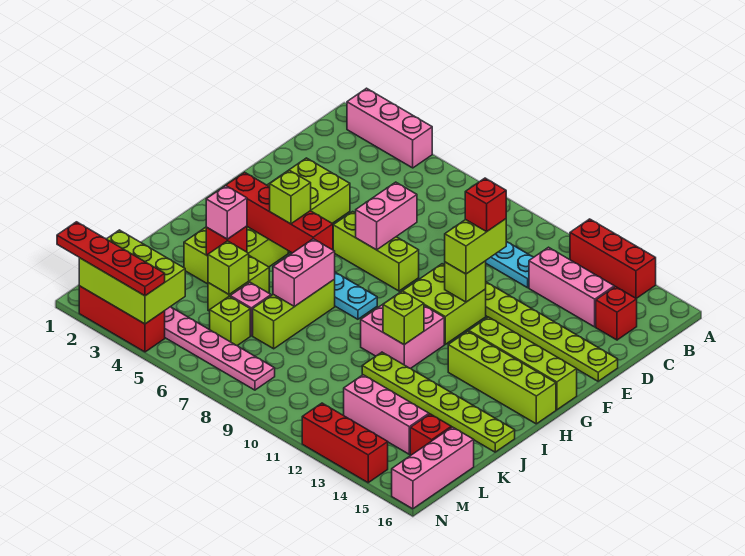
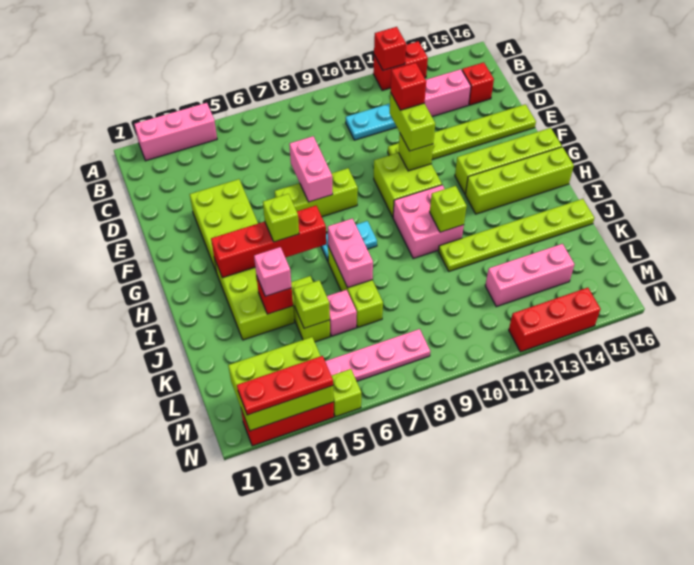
red 1x3 brick [570,219,656,299] -> red 1x2 brick [373,41,428,90]
lime 1x1 brick [210,296,250,346] -> lime 1x1 brick moved to [332,369,361,417]
red 1x1 brick [410,414,451,455] -> red 1x1 brick moved to [374,27,406,70]
pink 1x3 brick [392,427,474,509] -> none
red 1x4 plate [57,222,165,296] -> red 1x3 plate [237,356,333,415]

